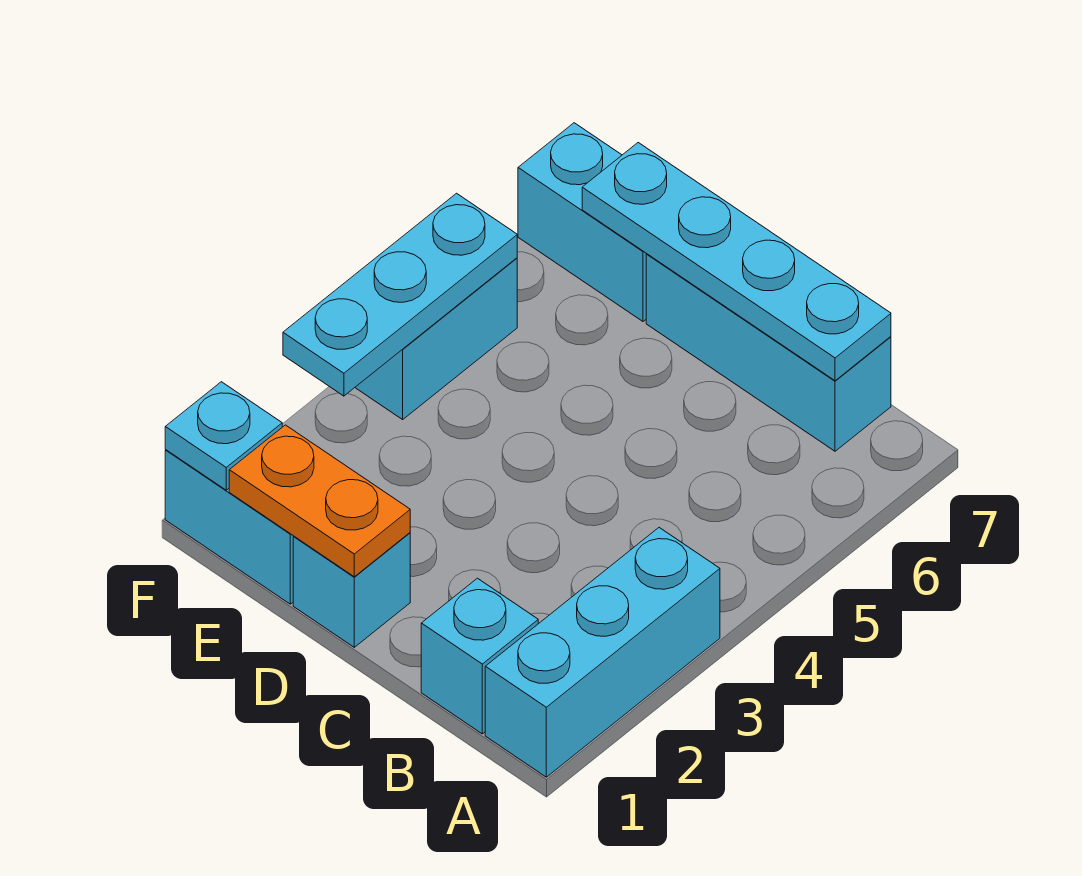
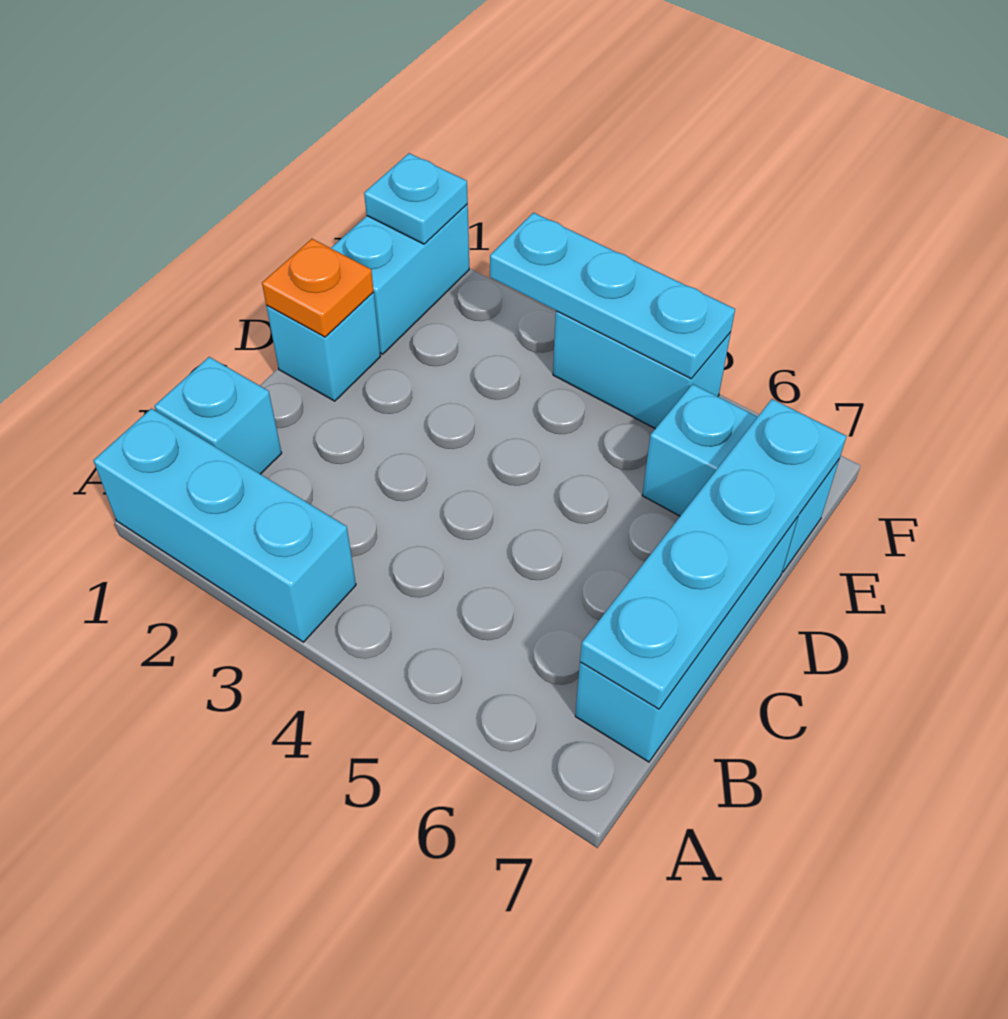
orange 1x2 plate [229,425,410,577] -> orange 1x1 plate [262,239,374,337]
cyan 1x2 brick [518,123,646,321] -> cyan 1x2 brick turned to [642,384,839,572]

